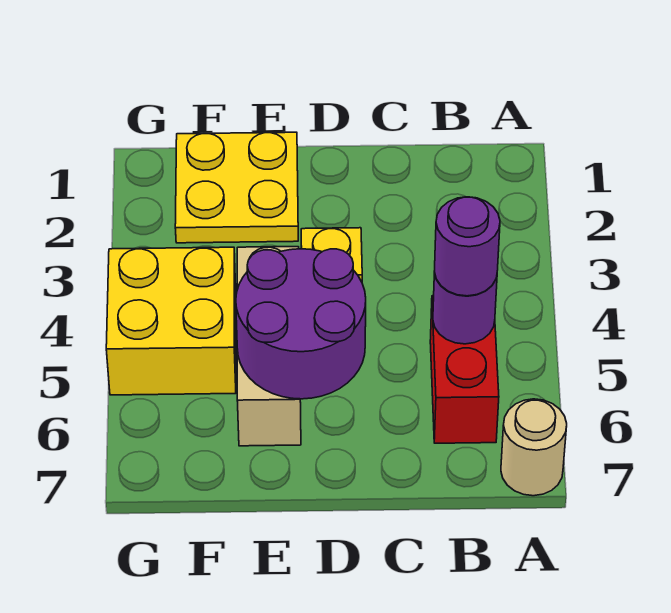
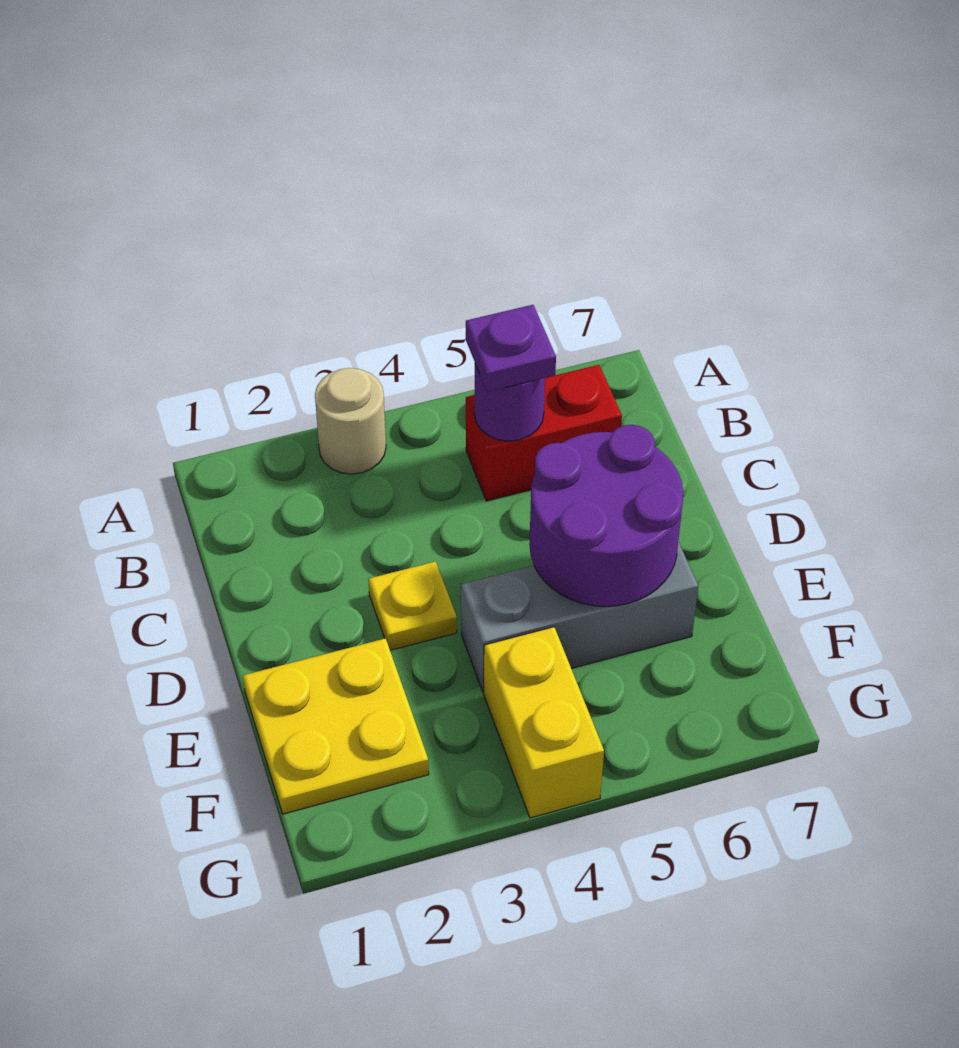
tan 1x1 round brick [501,399,567,496] -> tan 1x1 round brick moved to [315,368,386,474]
purple 1x1 round brick [435,197,500,296] -> purple 1x1 plate [466,305,556,392]
tan 1x3 brick [237,247,301,446] -> grey 1x3 brick [461,542,698,692]
yellow 2x2 brick [106,247,236,395] -> yellow 1x2 brick [484,627,604,818]

